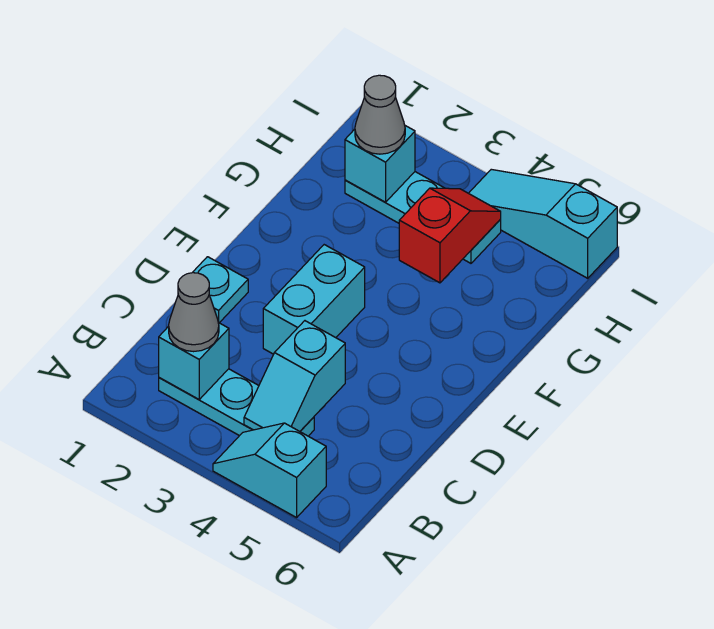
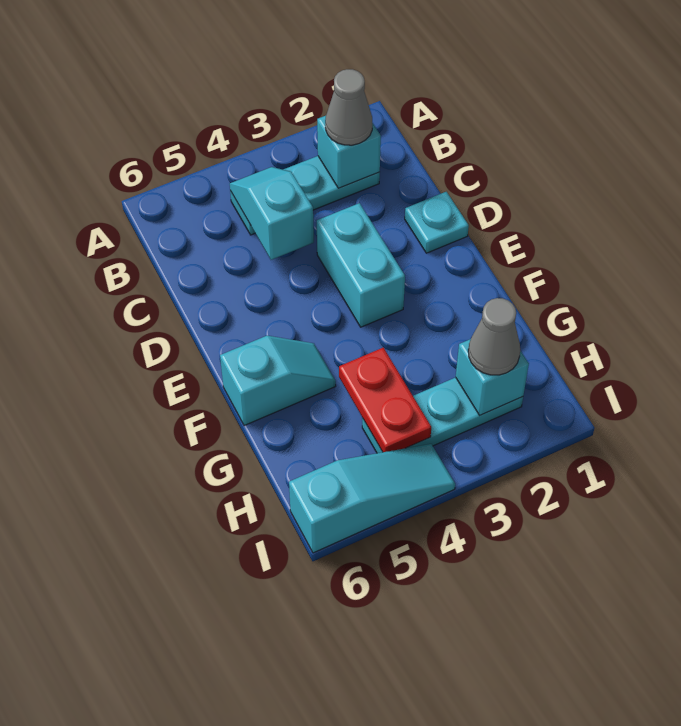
cyan 1x2 slope [213,423,326,518] -> cyan 1x2 slope moved to [220,336,336,426]
red 1x2 slope [399,188,501,283] -> red 1x2 plate [339,347,431,452]

